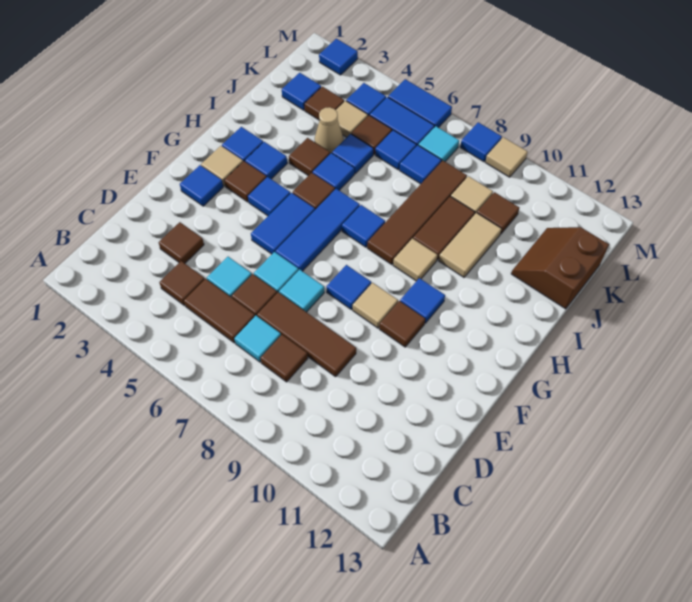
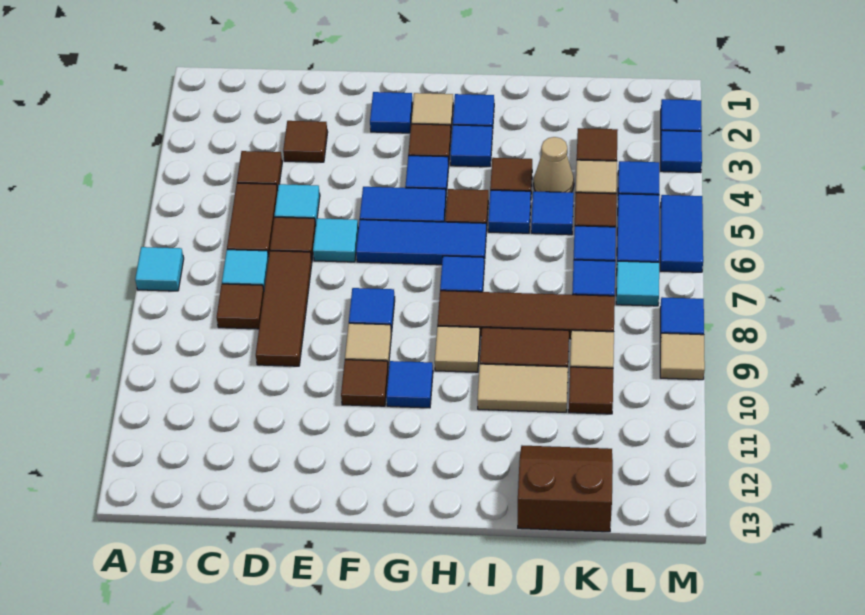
cyan 1x1 tile [279,269,324,312] -> cyan 1x1 tile moved to [135,247,184,291]
blue 1x1 tile [282,73,321,110] -> blue 1x1 tile moved to [661,130,702,173]

